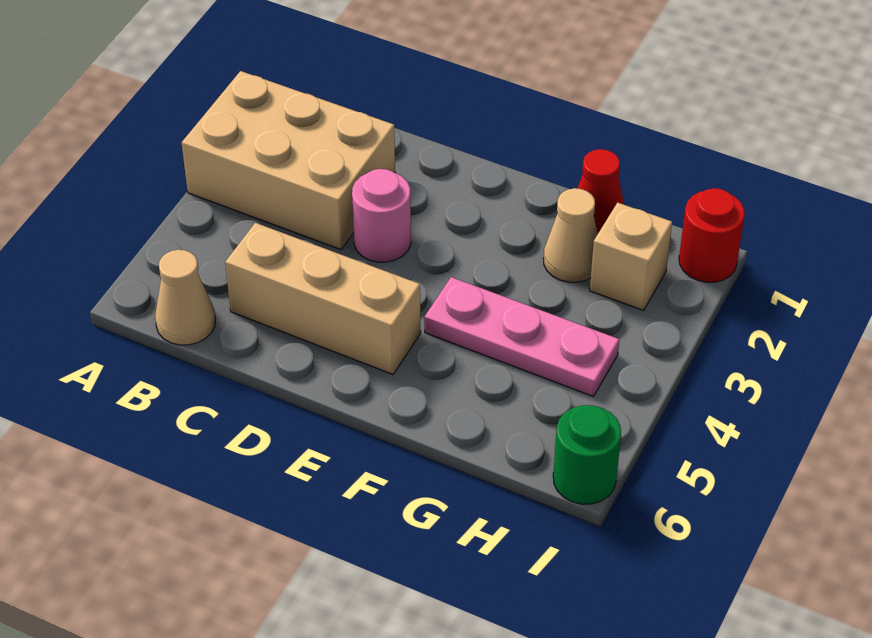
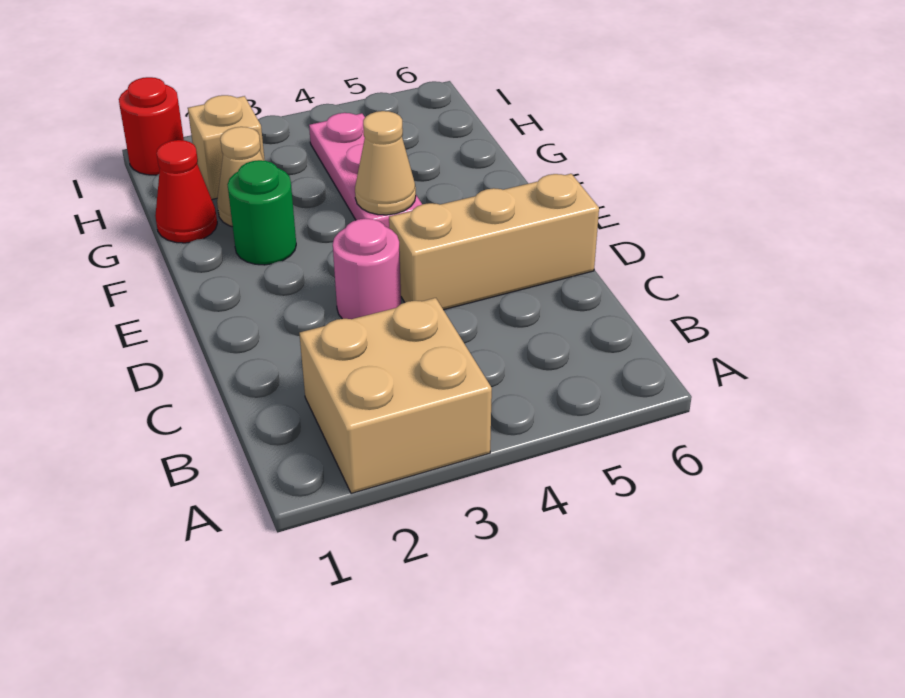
tan 2x3 brick [182,71,395,250] -> tan 2x2 brick [299,298,492,494]
tan 1x1 cone [155,250,215,345] -> tan 1x1 cone moved to [355,111,416,215]
tan 1x3 brick [225,223,421,374] -> tan 1x3 brick turned to [389,174,599,310]
green 1x1 round brick [553,405,621,504] -> green 1x1 round brick moved to [227,160,296,265]

